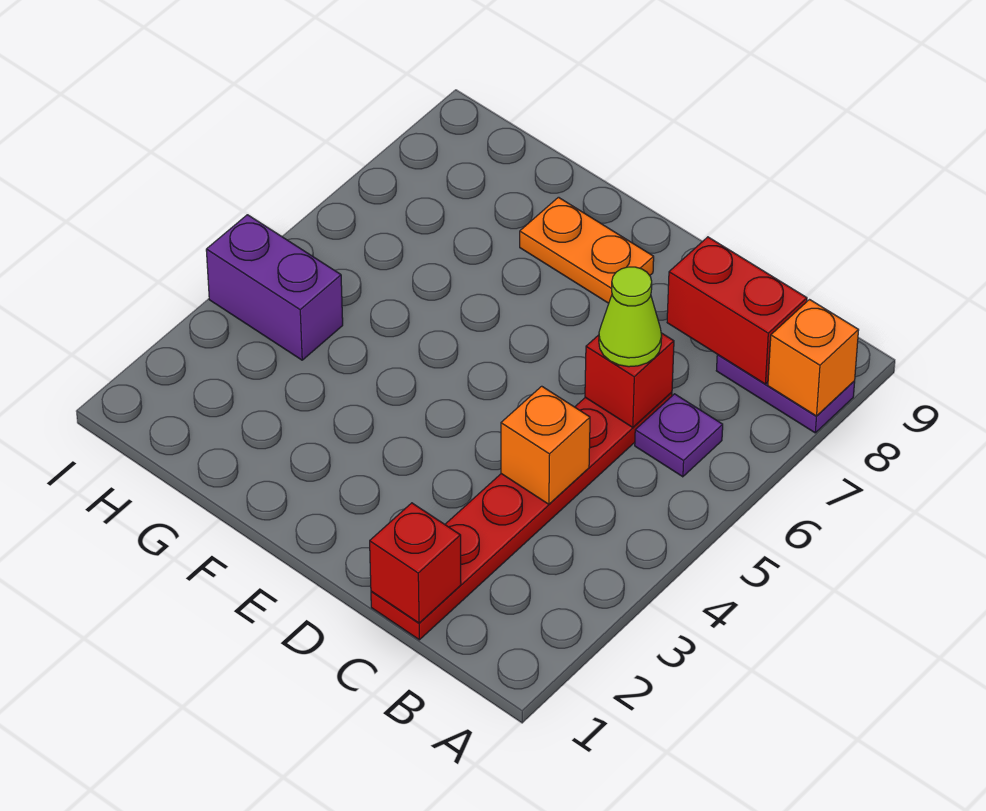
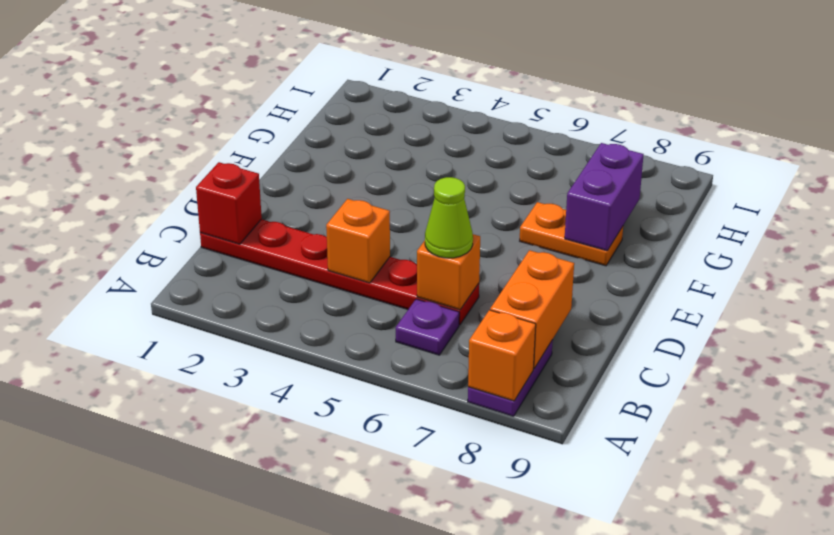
red 1x2 brick [667,237,807,384] -> orange 1x2 brick [490,250,574,369]
red 1x1 brick [585,333,674,427] -> orange 1x1 brick [417,234,480,310]
orange 1x2 plate [520,197,654,303] -> orange 1x2 plate turned to [520,202,623,266]
purple 1x2 brick [206,215,343,360] -> purple 1x2 brick moved to [565,143,644,251]

